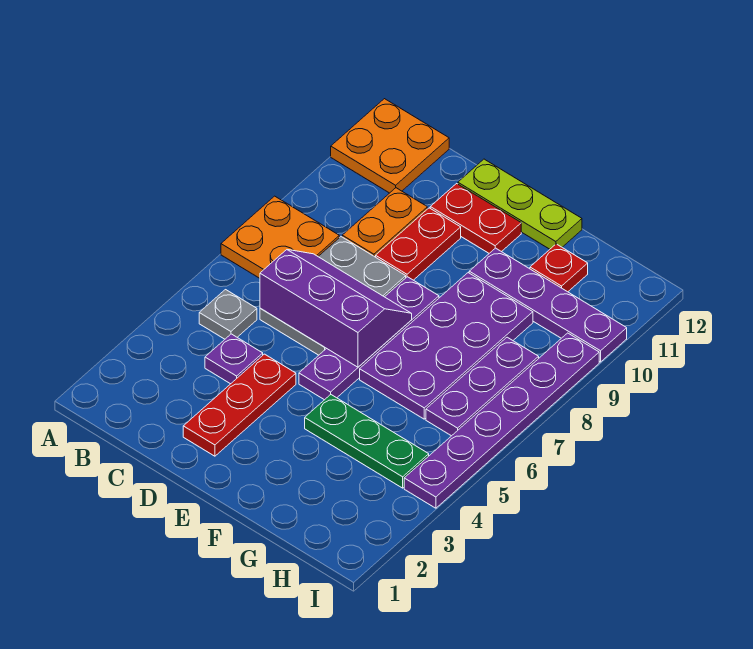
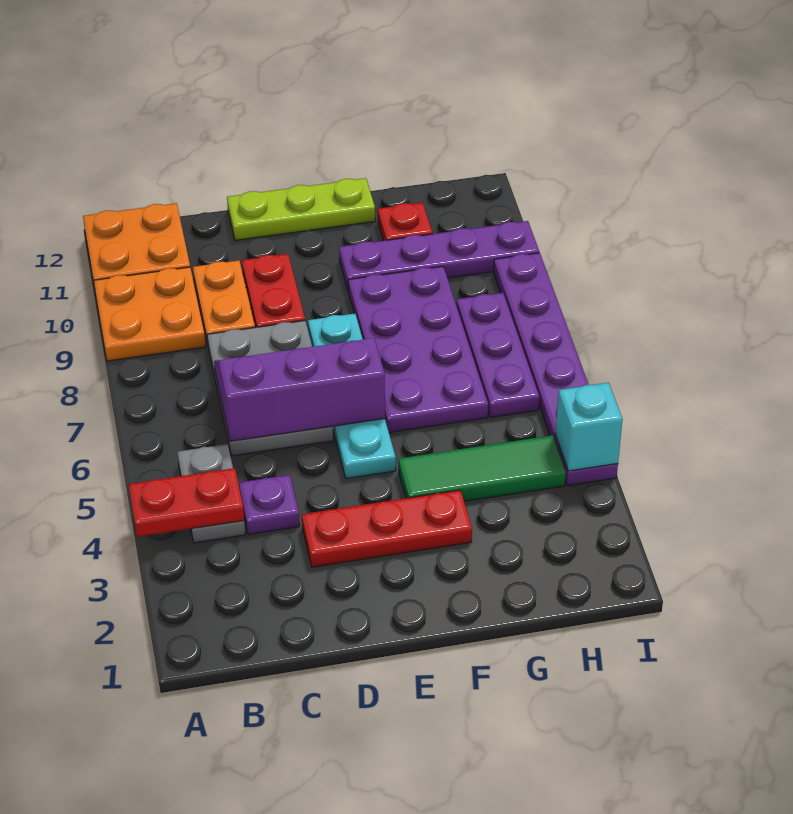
orange 2x2 plate [221,196,339,278] -> orange 2x2 plate moved to [94,267,206,361]
grey 1x1 plate [199,290,257,339] -> grey 1x2 plate [177,444,245,543]
red 1x3 plate [183,354,296,456] -> red 1x3 plate turned to [302,490,472,567]
red 1x2 plate [430,184,521,253] -> red 1x2 plate moved to [129,468,244,537]
purple 1x4 plate [299,277,439,400] -> cyan 1x4 plate [308,314,396,479]
green 1x3 plate [305,395,429,488] -> green 1x3 tile [399,435,566,501]
none -> cyan 1x1 brick [555,383,623,471]

